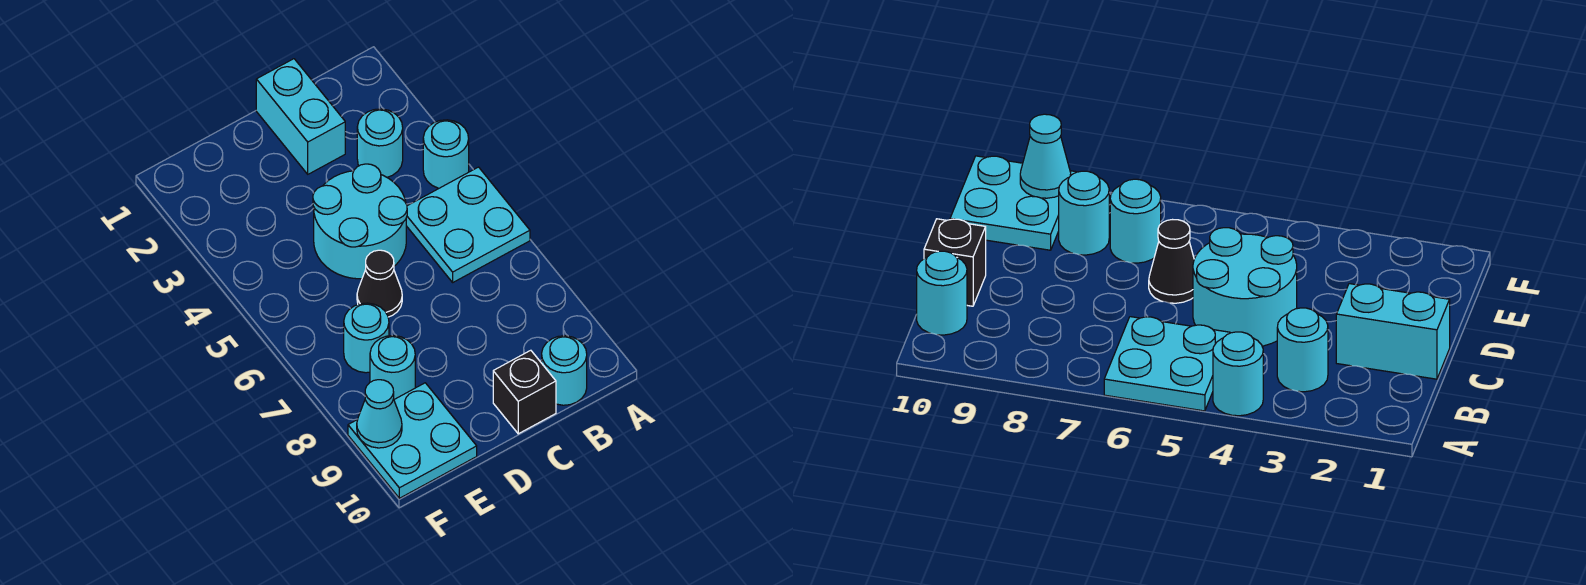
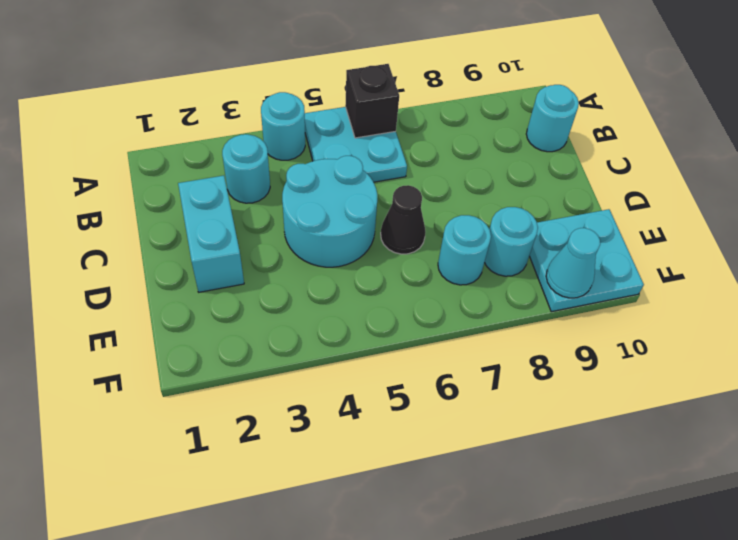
cyan 1x2 brick [256,59,345,174] -> cyan 1x2 brick turned to [178,176,244,292]
black 1x1 brick [493,350,556,434] -> black 1x1 brick moved to [345,64,399,138]

